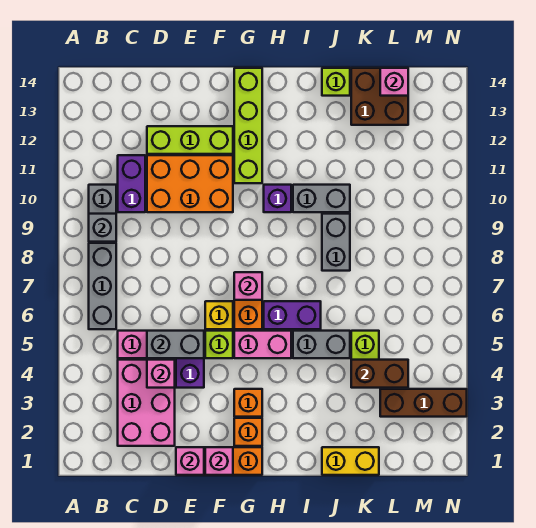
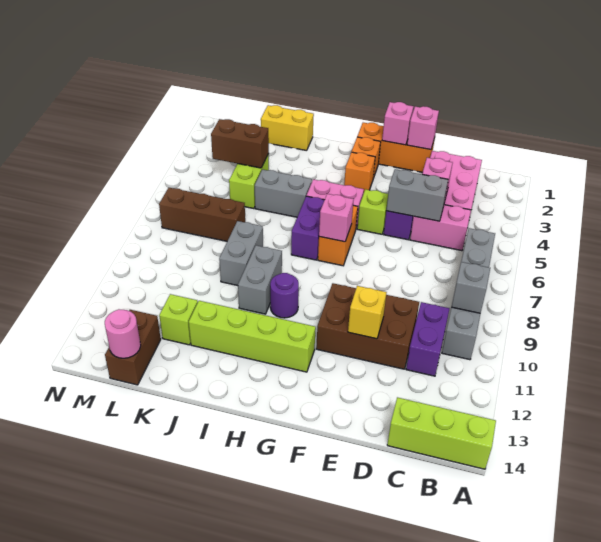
orange 2x3 brick [147,155,233,212] -> brown 2x3 brick [316,283,419,369]
lime 1x3 brick [147,126,233,154] -> lime 1x3 brick moved to [387,397,496,469]
yellow 1x1 brick [205,301,233,329] -> yellow 1x1 brick moved to [348,286,387,339]
lime 1x4 brick [234,68,262,183] -> lime 1x4 brick turned to [189,301,316,372]
purple 1x2 brick [264,301,321,329] -> purple 1x2 brick turned to [291,196,324,260]
purple 1x1 brick [264,185,291,212] -> purple 1x1 round brick [270,273,299,318]
grey 1x2 brick [293,185,350,212] -> grey 1x2 brick turned to [238,245,282,314]
lime 1x1 brick [322,68,350,96] -> lime 1x1 brick moved to [159,294,198,345]
brown 2x2 brick [351,68,408,125] -> brown 1x2 brick [105,310,161,385]
brown 1x3 brick [380,389,467,417] -> brown 1x3 brick moved to [159,188,245,241]
pink 1x1 brick [380,68,408,96] -> pink 1x1 round brick [105,309,141,358]

